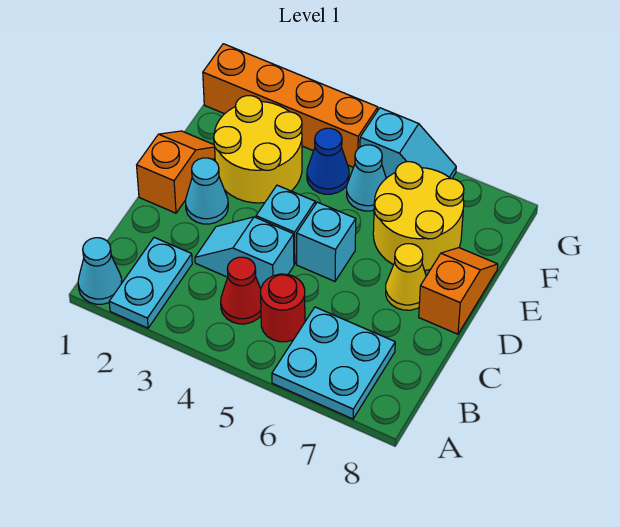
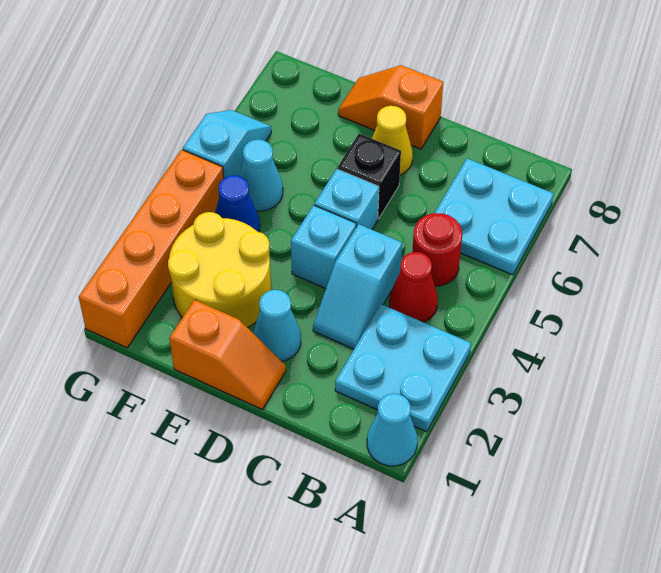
cyan 1x2 plate [109,237,192,328] -> cyan 2x2 plate [335,304,471,432]
orange 1x2 slope [137,131,215,213] -> orange 1x2 slope turned to [169,300,286,409]
none -> black 1x1 brick [338,134,401,219]
yellow 2x2 round brick [373,162,464,271] -> none

